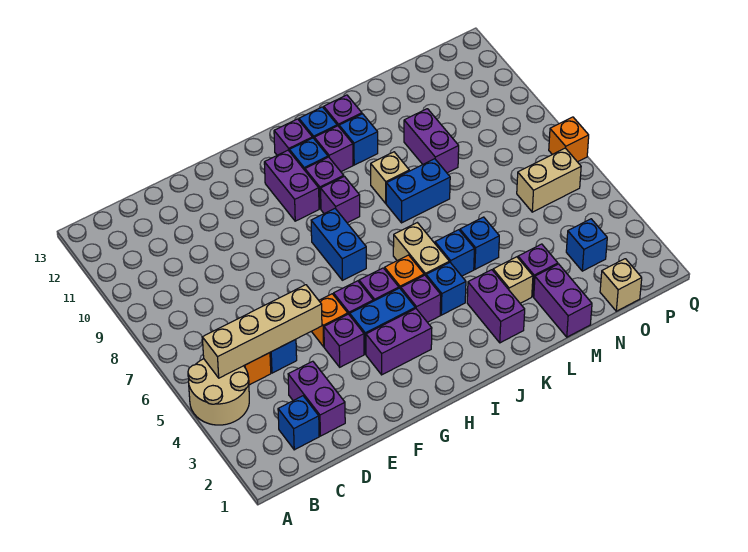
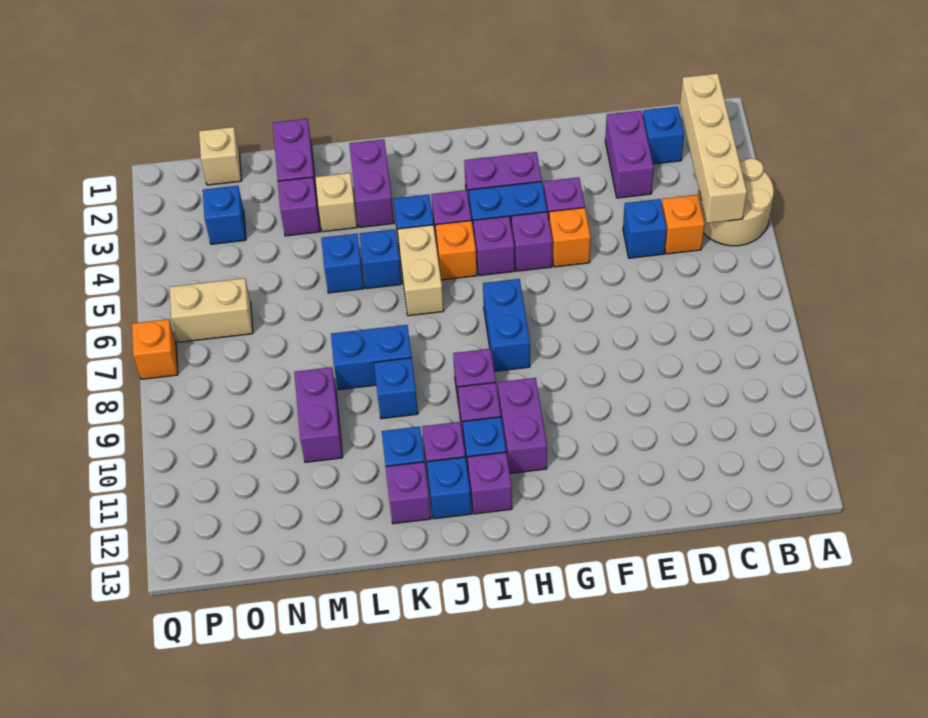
tan 1x4 brick [202,285,322,378] -> tan 1x4 brick turned to [680,73,747,223]
tan 1x1 brick [371,152,409,203] -> blue 1x1 brick [374,358,418,419]

